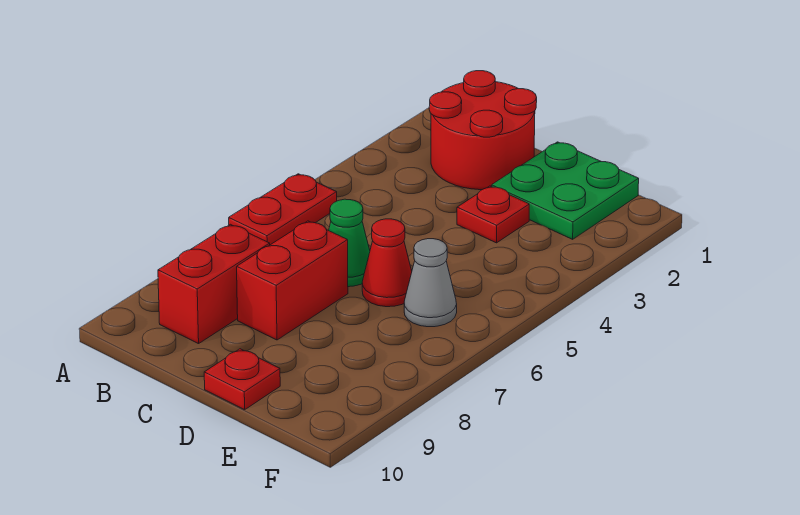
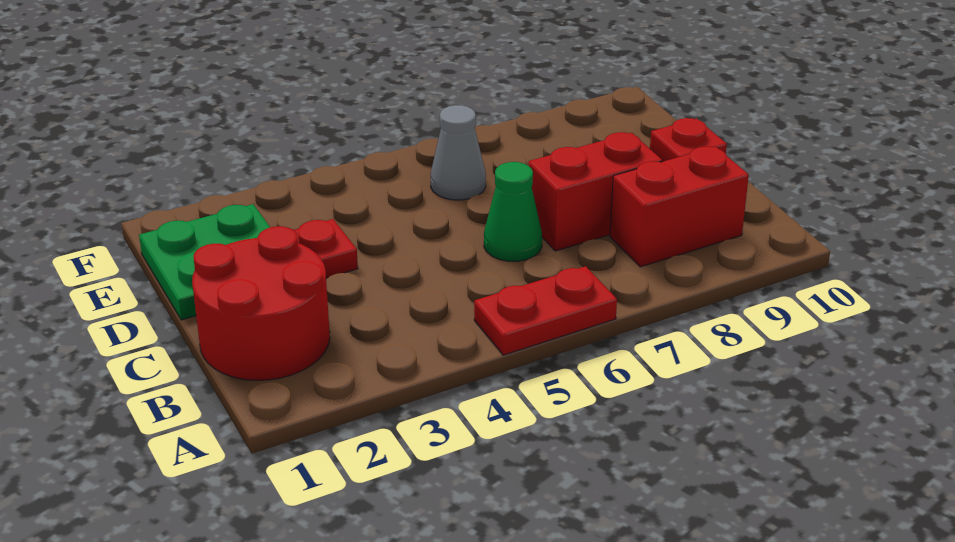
red 1x1 cone [362,219,412,307] -> none

